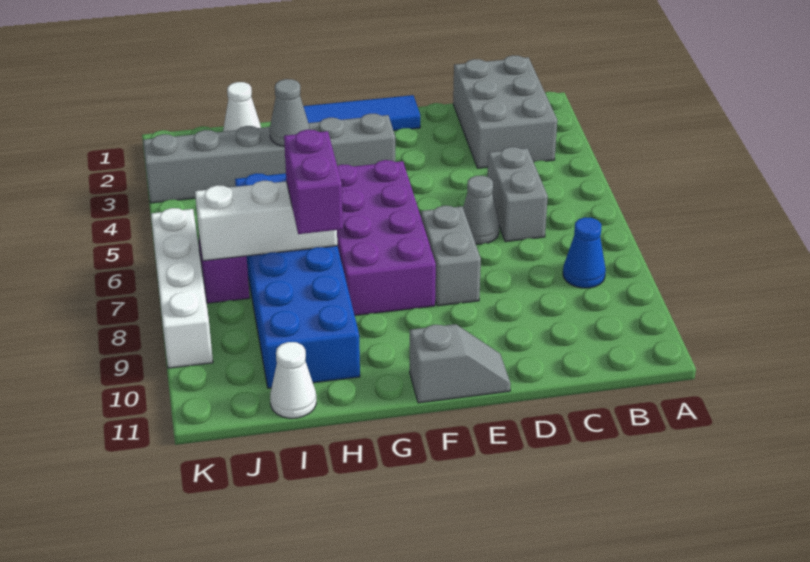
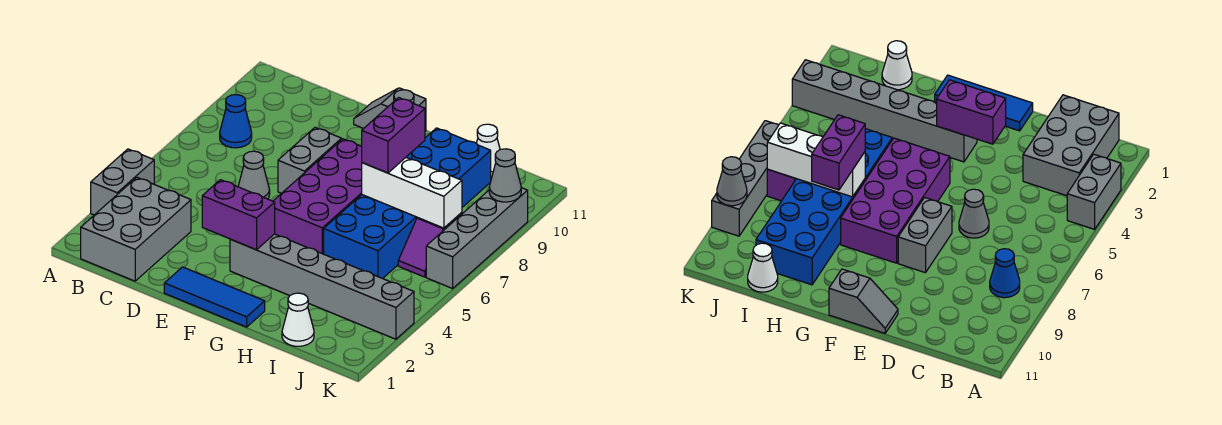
grey 1x2 brick [487,147,548,242] -> grey 1x2 brick moved to [91,149,154,215]
none -> purple 1x2 brick [202,180,275,250]
grey 1x1 cone [270,79,309,146] -> grey 1x1 cone moved to [489,149,521,202]
white 1x4 brick [151,208,213,368] -> grey 1x4 brick [426,188,528,289]

